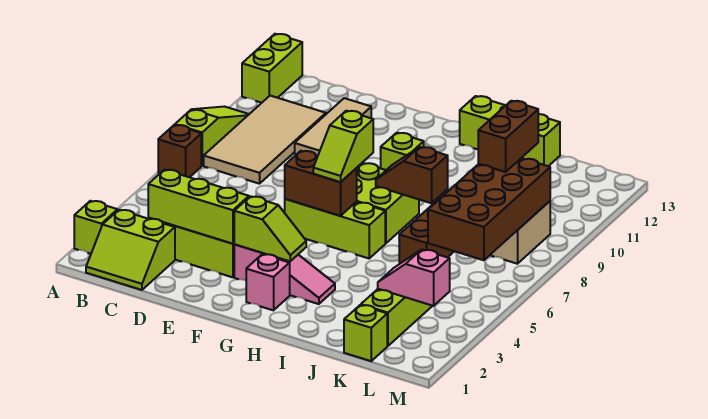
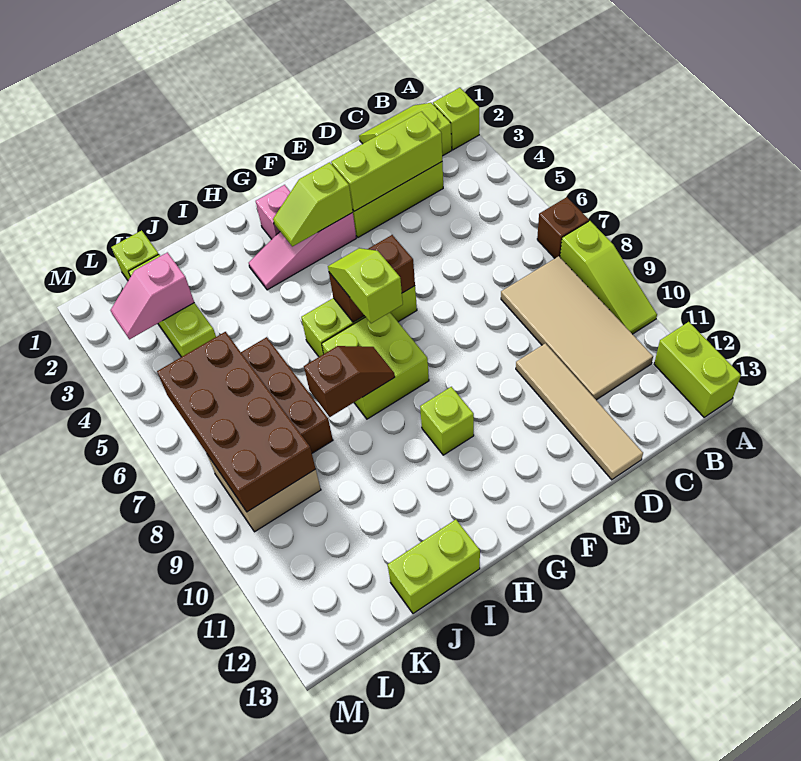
tan 1x3 tile [295,98,371,156] -> tan 1x4 tile [516,343,643,480]
lime 1x3 brick [460,96,560,166] -> lime 1x2 brick [388,520,480,614]
pink 1x2 slope [378,250,450,306] -> pink 1x2 slope turned to [110,252,194,339]
brown 1x2 brick [478,101,538,172] -> none

